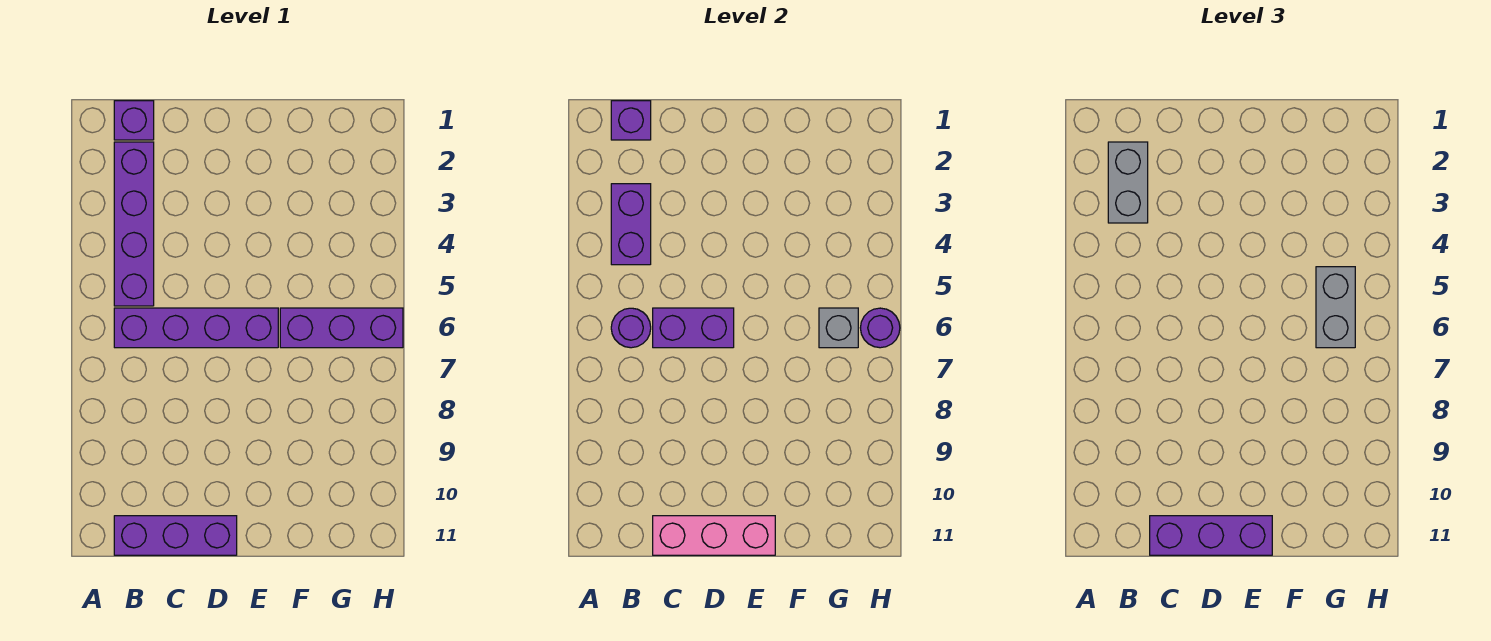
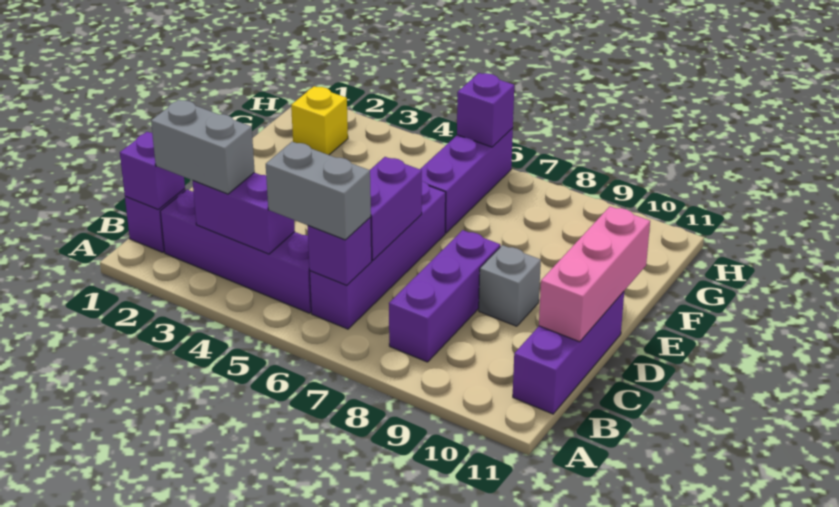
purple 1x1 round brick [611,308,651,348] -> purple 1x1 brick [308,217,372,285]
purple 1x3 brick [1150,516,1272,555] -> purple 1x3 brick moved to [389,230,500,362]
none -> yellow 1x1 brick [291,86,348,155]
grey 1x2 brick [1316,267,1355,348] -> grey 1x2 brick moved to [266,142,371,240]
grey 1x1 brick [819,308,858,348] -> grey 1x1 brick moved to [479,245,541,326]
purple 1x1 round brick [860,308,900,348] -> purple 1x1 brick [457,73,514,147]

